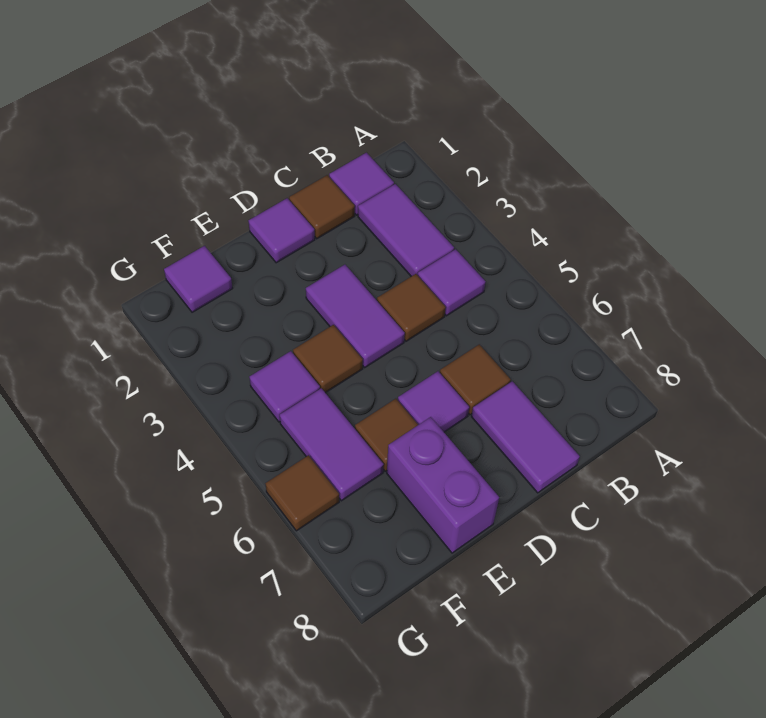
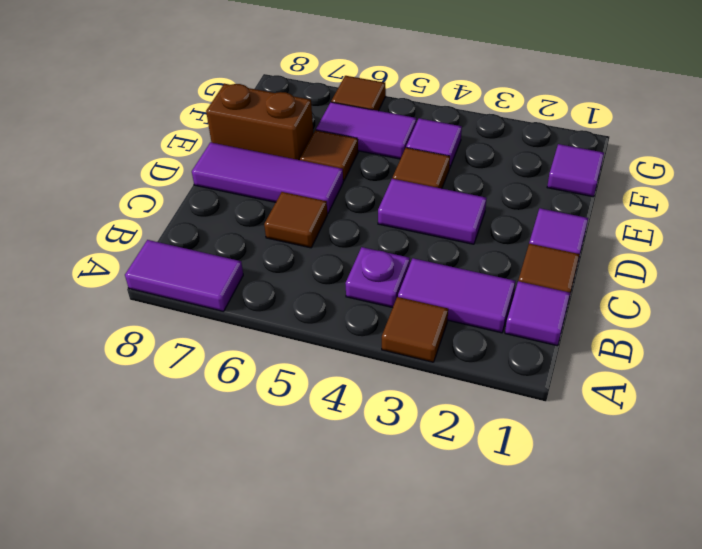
purple 1x1 tile [418,249,485,316] -> purple 1x1 plate [345,247,410,308]
brown 1x1 tile [377,274,446,341] -> brown 1x1 tile moved to [382,297,448,362]
purple 1x2 tile [472,381,580,493] -> purple 1x2 tile moved to [125,240,243,312]
purple 1x1 tile [398,371,469,432] -> purple 1x3 tile [192,142,343,213]
purple 1x2 brick [387,417,499,553] -> brown 1x2 brick [206,84,313,160]

